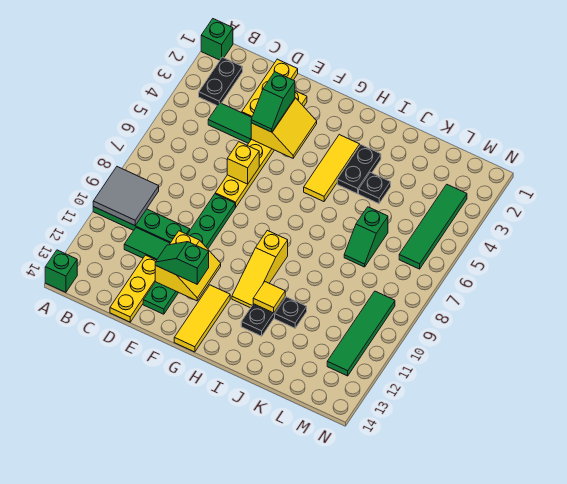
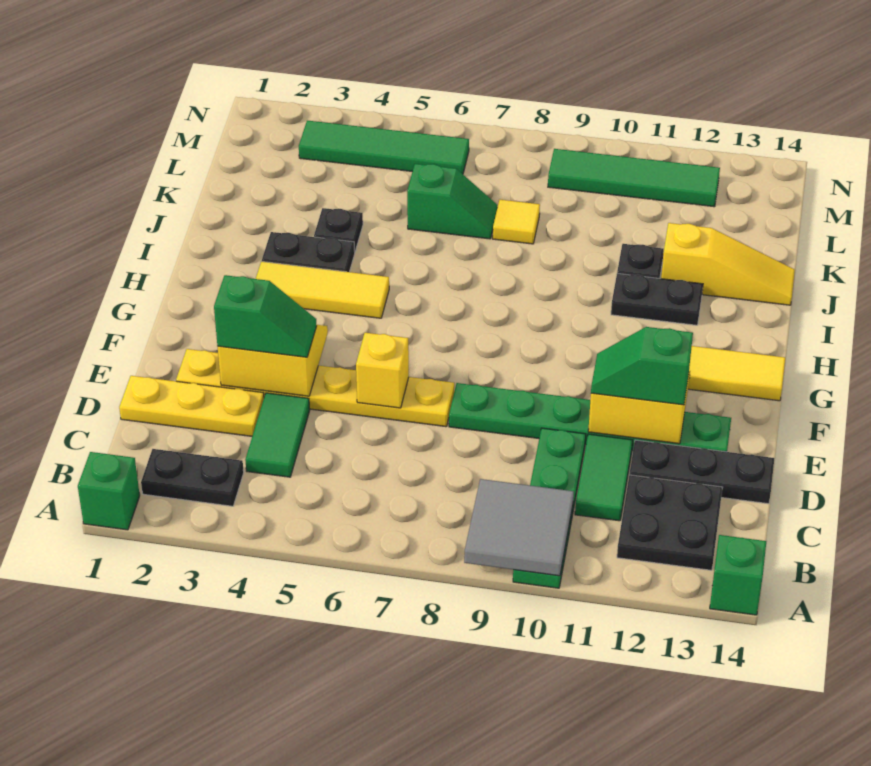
none -> black 2x2 plate [617,475,723,570]
yellow 1x3 plate [110,255,157,322] -> black 1x3 plate [629,440,774,504]
green 1x2 slope [155,242,209,284] -> green 1x2 slope turned to [591,327,693,405]
yellow 1x3 slope [232,230,288,308] -> yellow 1x3 slope moved to [661,223,795,305]
yellow 1x1 tile [253,282,285,313] -> yellow 1x1 tile moved to [493,200,540,244]

